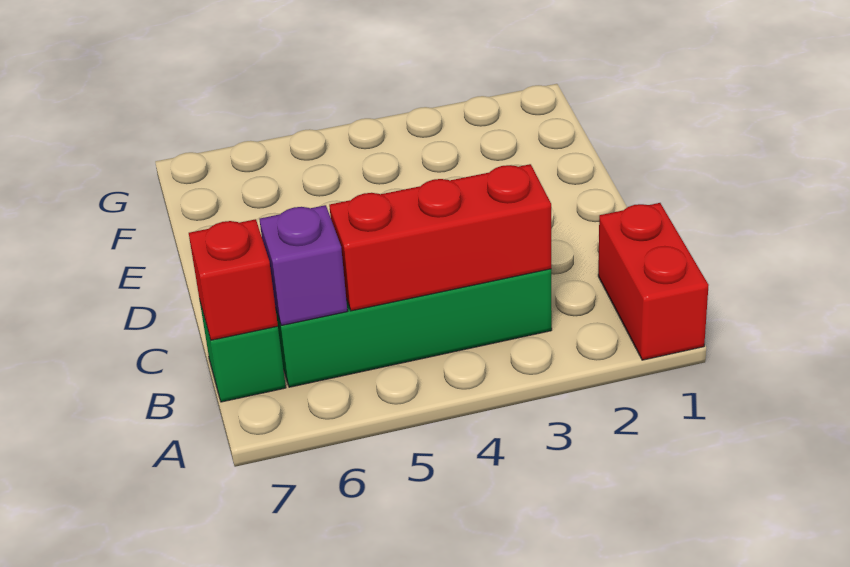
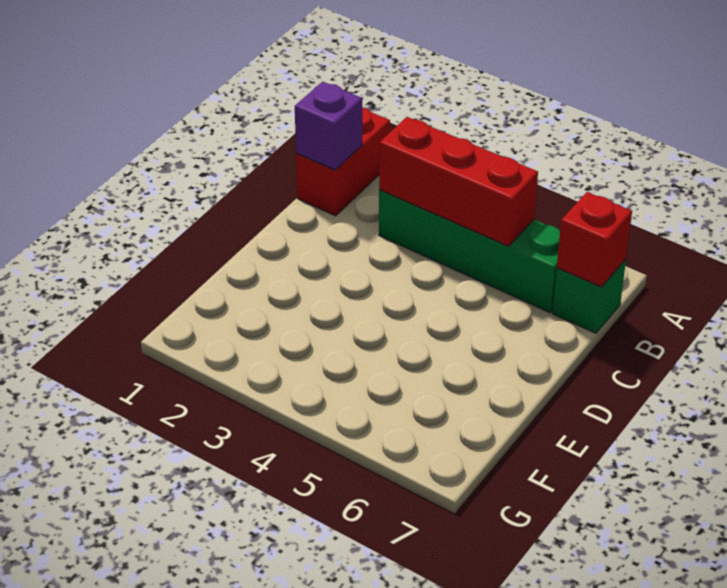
purple 1x1 brick [260,205,347,325] -> purple 1x1 brick moved to [295,82,362,170]

